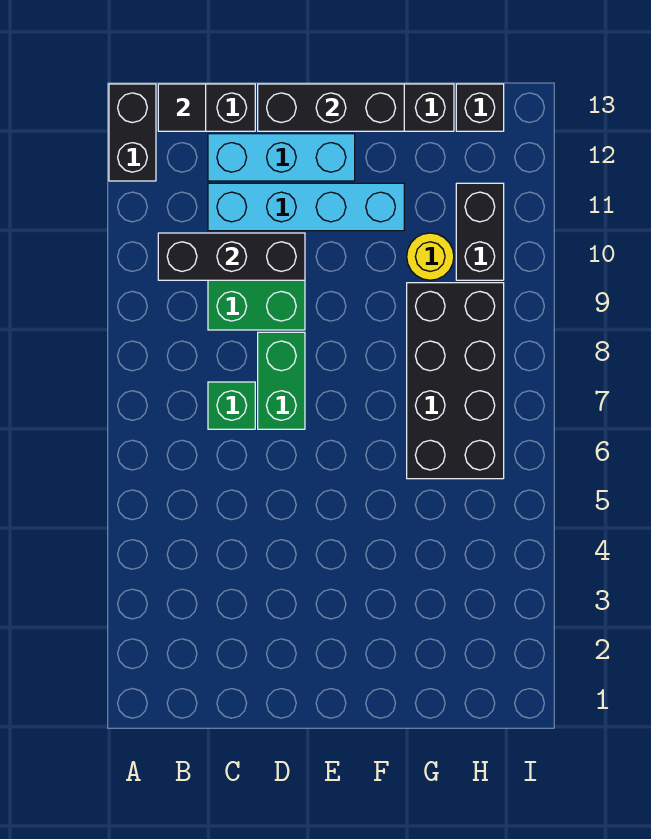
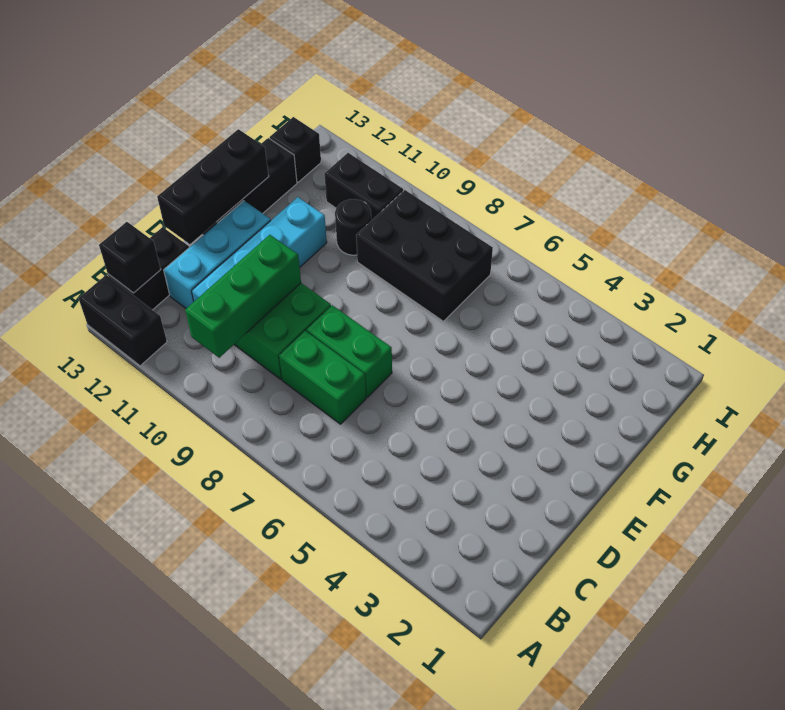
black 1x3 brick [158,233,305,280] -> green 1x3 brick [185,235,301,358]
black 1x1 tile [158,84,206,131] -> black 1x1 brick [99,222,161,293]
green 1x1 brick [208,382,255,429] -> green 1x2 brick [279,331,366,424]
black 2x4 brick [407,283,504,479] -> black 2x3 brick [356,190,493,321]
yellow 1x1 round brick [407,233,454,280] -> black 1x1 round brick [335,199,371,255]

